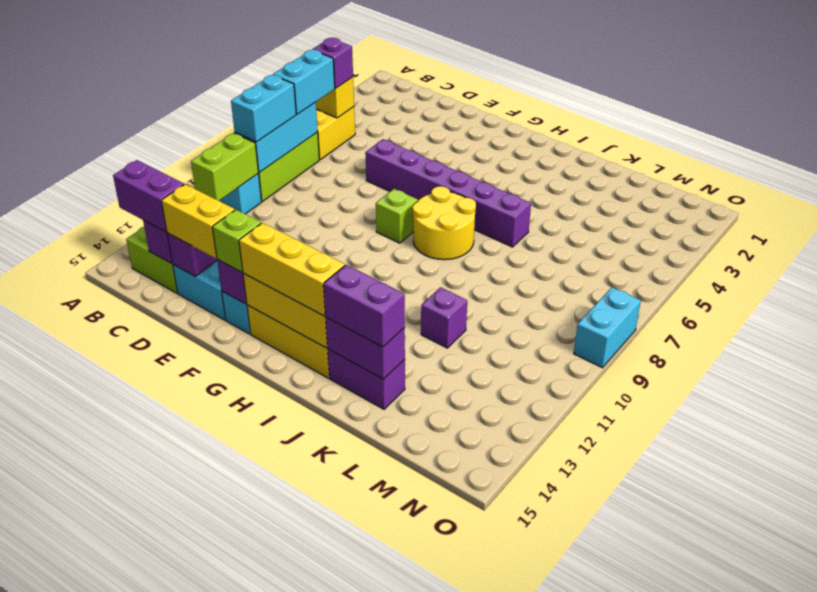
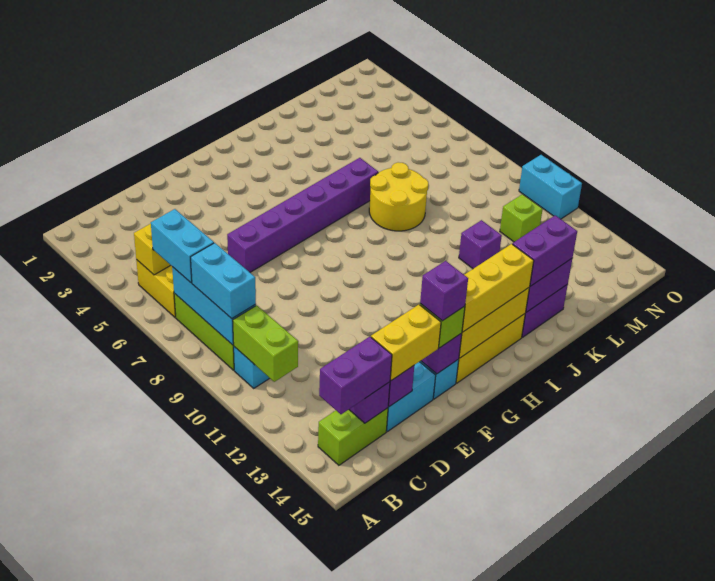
purple 1x1 brick [312,38,353,88] -> purple 1x1 brick moved to [420,261,468,321]
lime 1x1 brick [376,189,418,243] -> lime 1x1 brick moved to [500,194,543,242]
yellow 2x2 round brick [413,186,476,260] -> yellow 2x2 round brick moved to [369,162,428,231]
cyan 1x2 brick [574,287,641,368] -> cyan 1x2 brick moved to [519,155,582,219]

